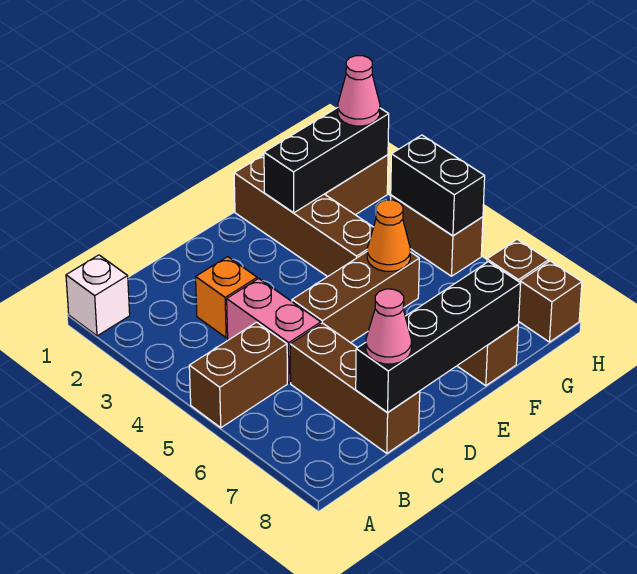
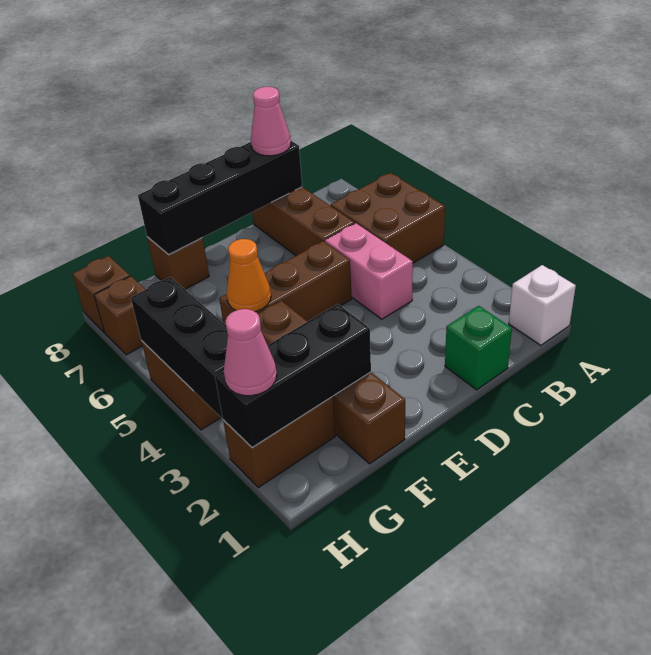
brown 1x2 brick [189,322,287,428] -> brown 2x2 brick [331,173,445,263]
none -> green 1x1 brick [445,306,512,390]
orange 1x1 brick [196,257,257,338] -> none
black 1x2 brick [391,135,485,236] -> black 1x3 brick [131,277,228,418]

